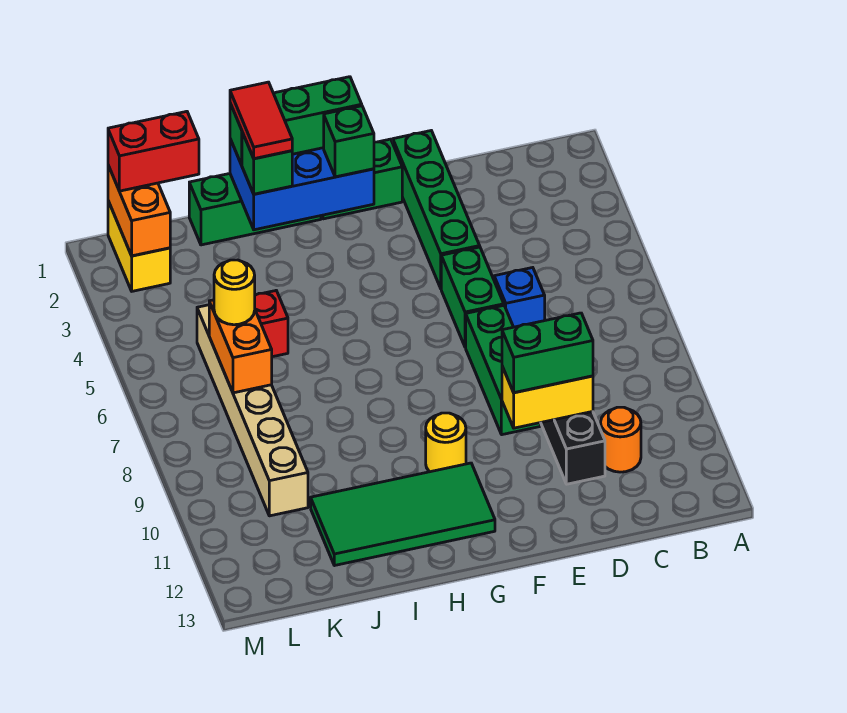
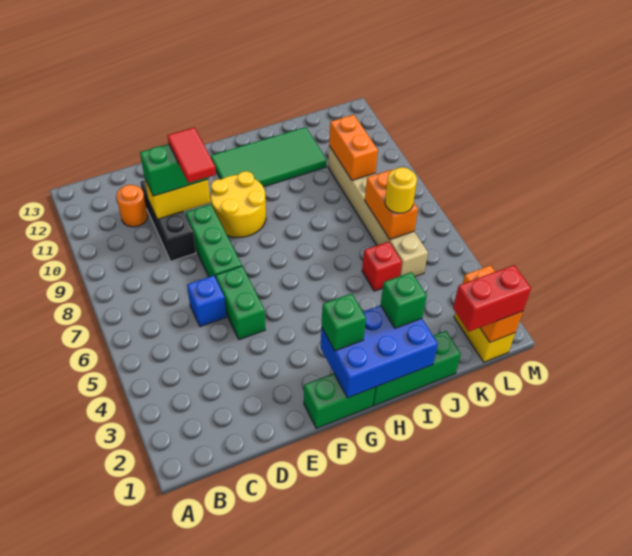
green 1x4 brick [393,131,480,288] -> none
green 1x3 brick [230,77,362,165] -> none
yellow 1x1 round brick [426,413,466,472] -> yellow 2x2 round brick [210,171,266,237]
red 1x2 tile [230,82,292,159] -> red 1x2 tile moved to [167,127,216,183]
none -> orange 1x2 brick [329,115,378,180]

